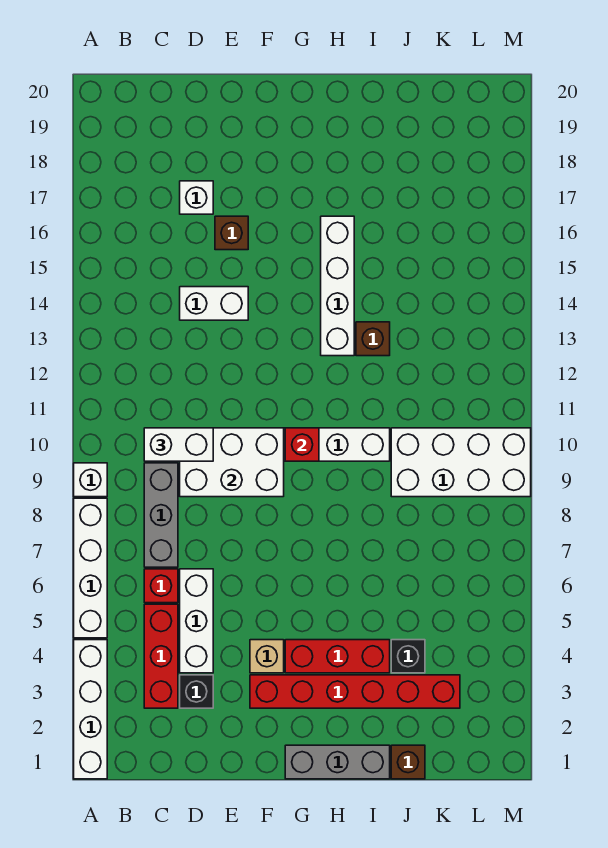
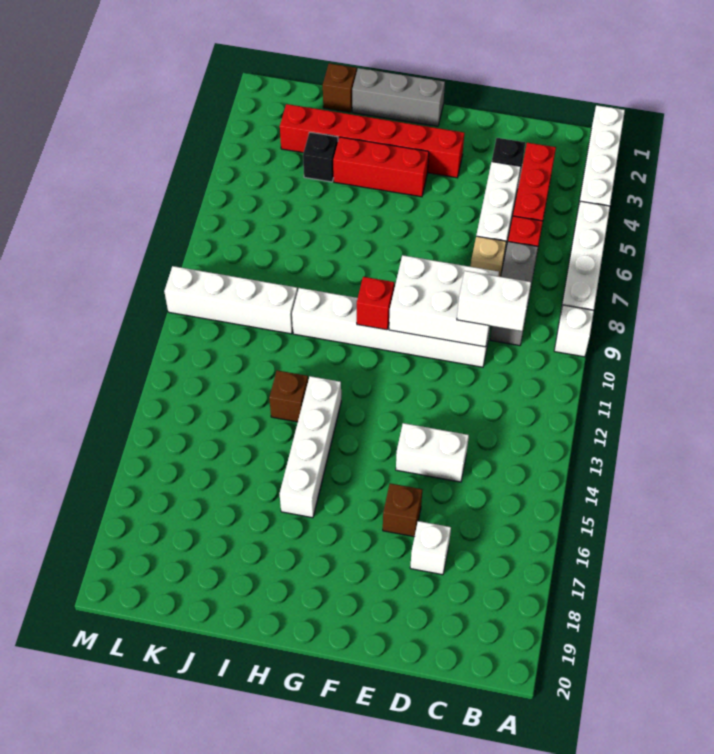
tan 1x1 brick [250,640,284,673] -> tan 1x1 brick moved to [471,236,506,277]
white 2x4 brick [391,428,531,497] -> white 1x4 brick [164,266,298,334]

